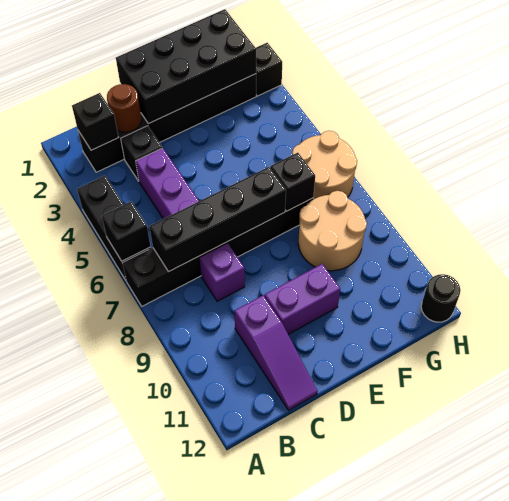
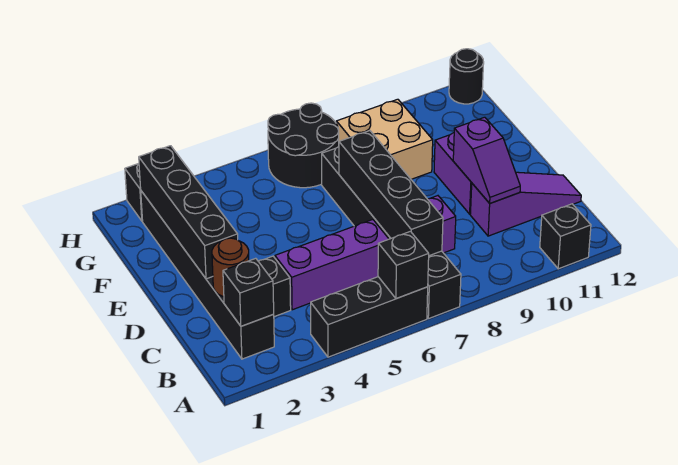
none -> purple 1x2 slope [453,117,520,203]
black 2x4 brick [116,9,256,123] -> black 1x4 brick [139,146,238,279]
black 1x1 brick [270,153,315,211] -> black 1x1 brick moved to [540,204,591,269]
tan 2x2 round brick [298,191,367,271] -> tan 2x2 brick [336,99,433,179]
tan 2x2 round brick [292,131,357,199] -> black 2x2 round brick [268,103,339,188]

